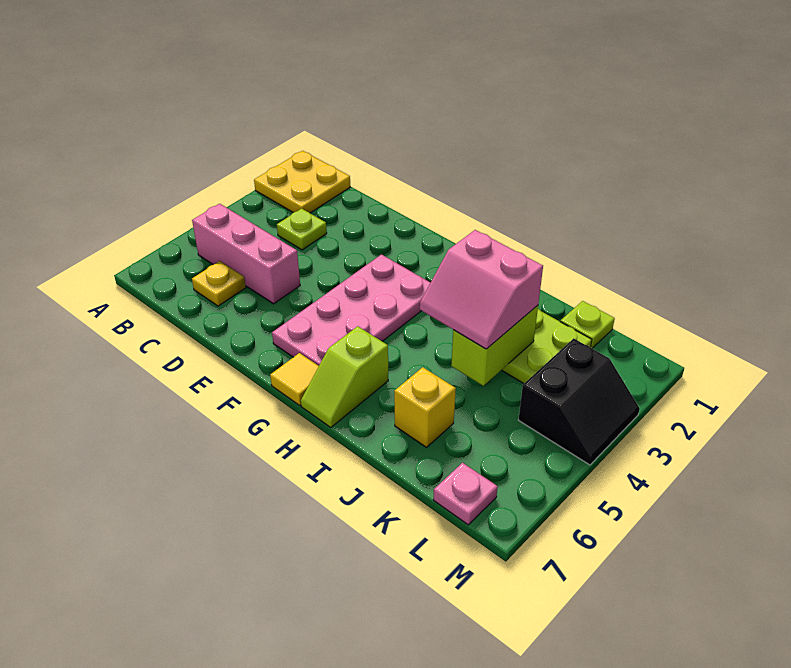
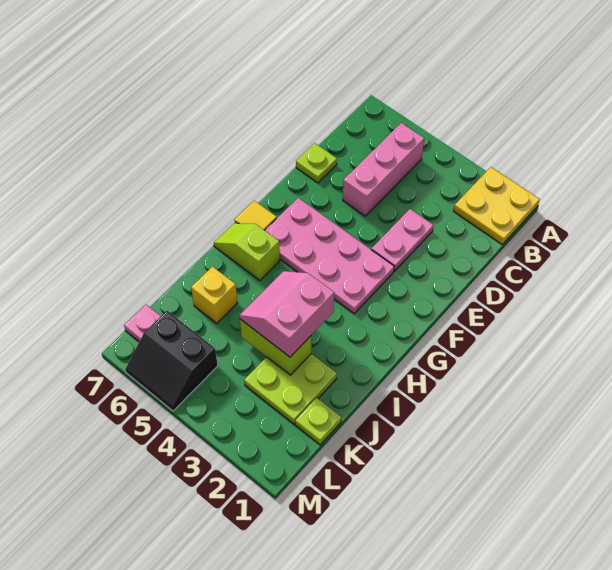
lime 1x1 plate [277,208,327,250] -> lime 1x1 plate moved to [296,143,337,183]
yellow 1x1 plate [192,261,246,306] -> none
none -> pink 1x2 plate [372,209,433,271]
black 2x2 slope [519,338,640,465] -> black 2x2 slope moved to [125,311,218,411]

